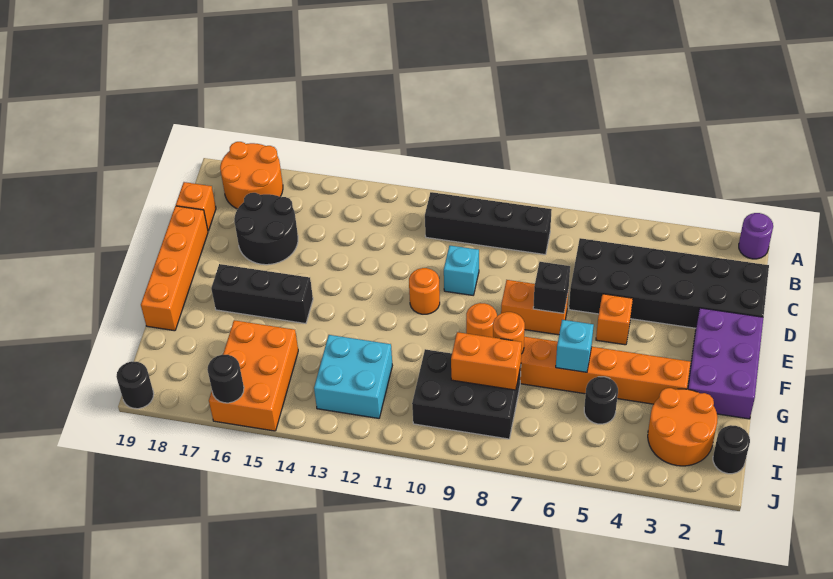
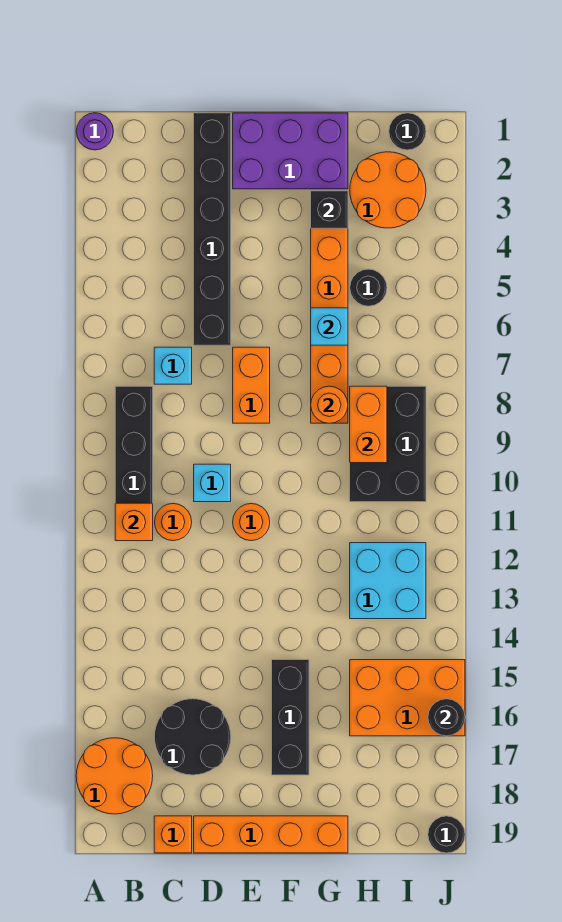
black 2x6 brick [569,238,769,328] -> black 1x6 brick [194,113,231,345]
none -> cyan 1x1 brick [154,347,192,384]
orange 1x1 brick [596,294,633,345] -> orange 1x1 brick moved to [115,503,153,541]
black 1x1 brick [533,262,570,313] -> black 1x1 brick moved to [311,191,348,228]
orange 1x1 round brick [466,303,497,337] -> orange 1x1 round brick moved to [155,504,192,541]

